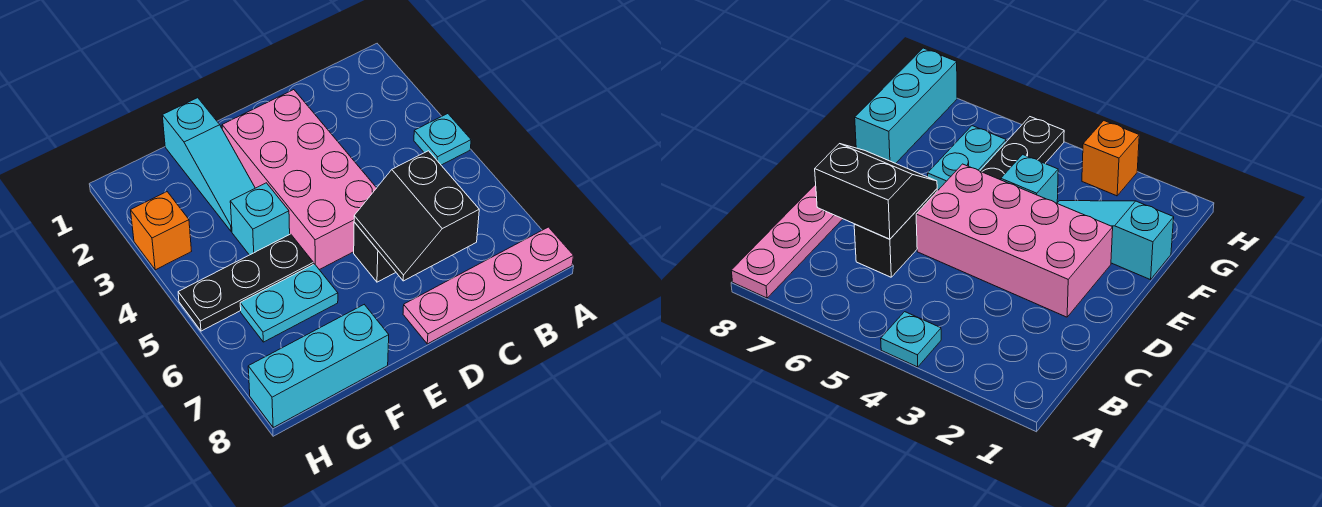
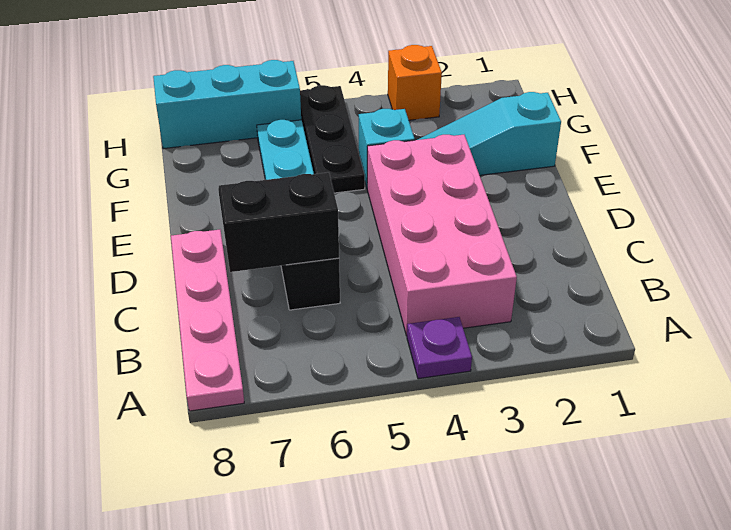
cyan 1x1 plate [414,114,471,165] -> purple 1x1 plate [407,317,472,379]
pink 2x4 brick [222,90,376,270] -> pink 2x4 brick turned to [367,135,517,336]
cyan 1x3 brick [248,305,389,427] -> cyan 1x3 brick turned to [153,60,301,149]

